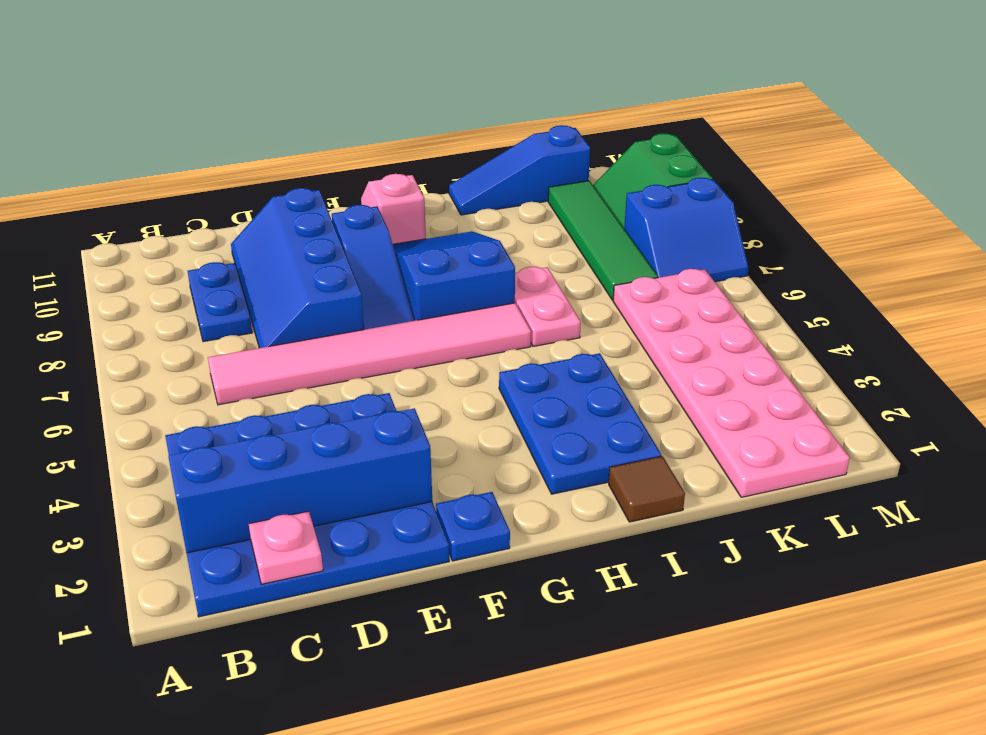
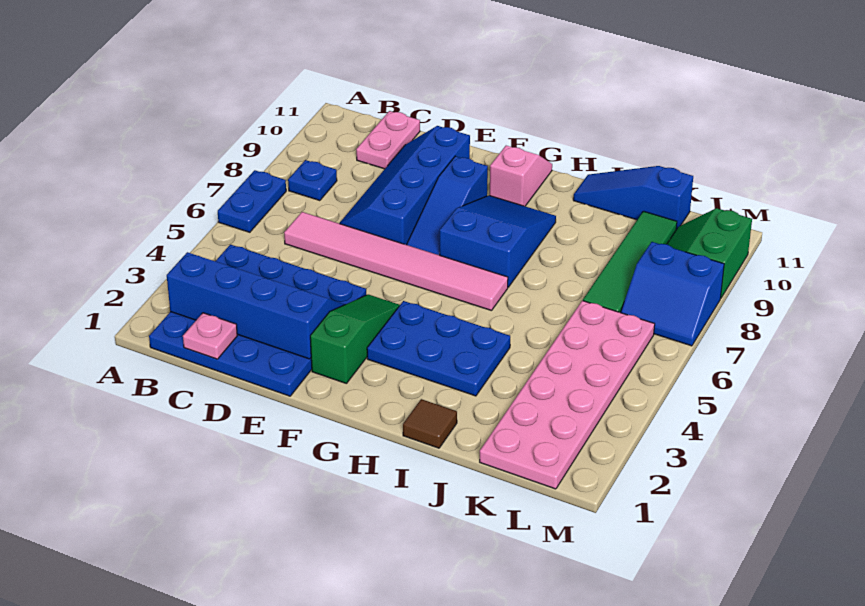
blue 1x2 plate [188,262,252,342] -> blue 1x2 plate moved to [218,170,286,232]
blue 1x1 plate [436,492,510,561] -> blue 1x1 plate moved to [288,160,337,201]
none -> green 1x3 slope [310,294,400,383]
blue 2x3 plate [499,353,661,494] -> blue 2x3 plate turned to [367,301,510,396]
pink 1x2 plate [515,266,581,346] -> pink 1x2 plate moved to [356,111,420,169]

